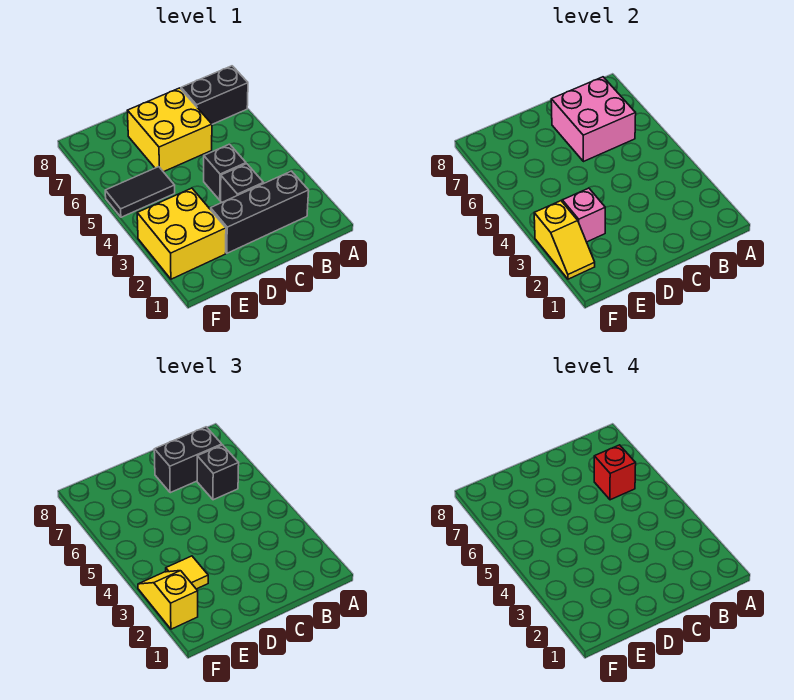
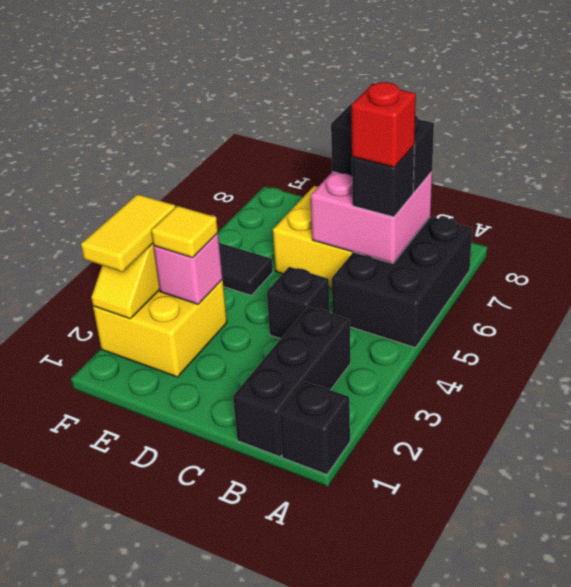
black 1x2 brick [181,66,248,124] -> black 2x3 brick [332,217,472,348]
black 1x3 brick [211,171,309,253] -> black 1x3 brick turned to [233,306,350,457]
black 1x1 brick [221,164,264,203] -> black 1x1 brick moved to [279,381,350,475]
yellow 1x2 slope [138,571,198,629] -> yellow 1x2 tile [81,194,175,272]

